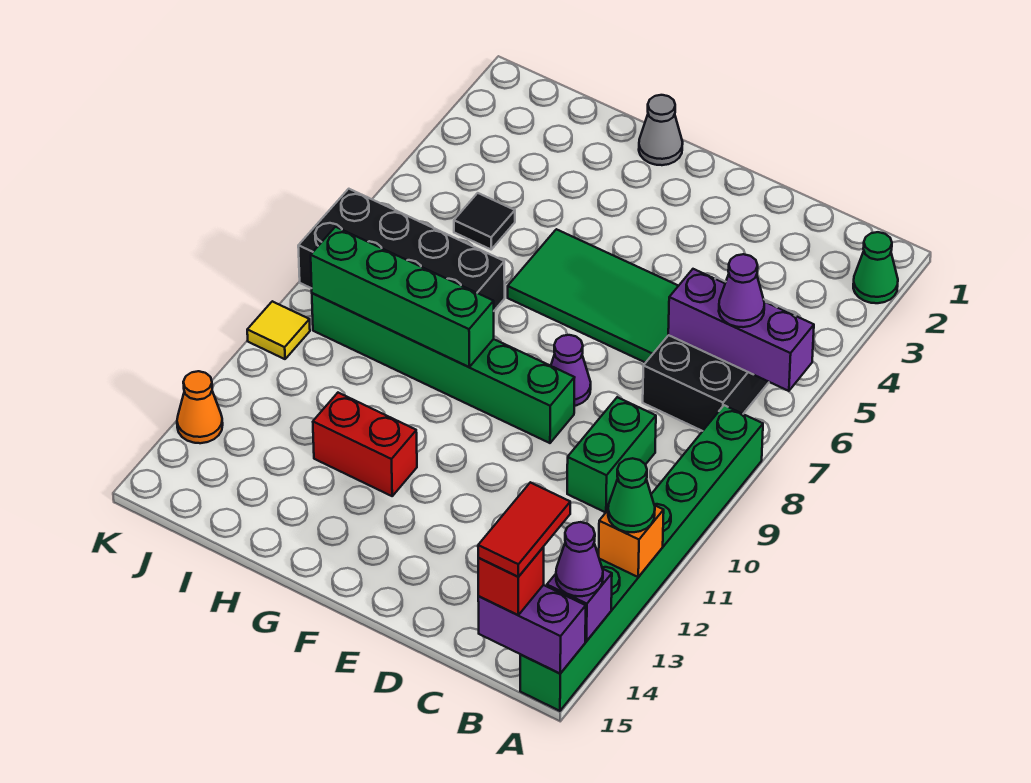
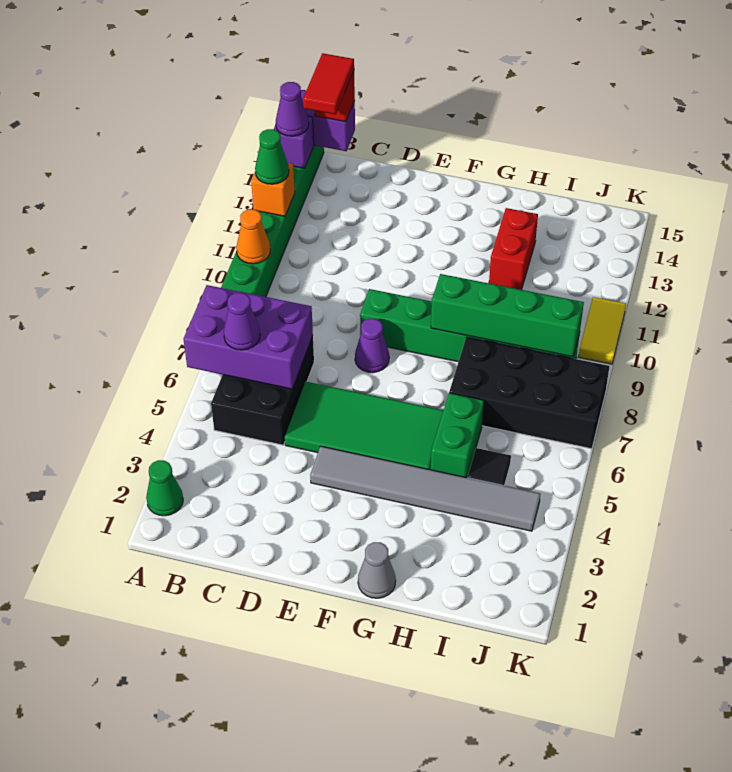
purple 1x3 brick [668,269,814,391] -> purple 2x3 brick [183,285,313,389]
green 1x2 brick [567,397,656,512] -> green 1x2 brick moved to [431,393,484,478]
none -> grey 1x6 tile [310,446,540,531]
red 1x2 brick [313,393,417,496] -> red 1x2 brick turned to [489,208,538,290]
yellow 1x1 tile [247,301,310,359] -> yellow 1x2 tile [579,297,626,364]
orange 1x1 cone [177,371,223,443] -> orange 1x1 cone moved to [236,209,270,264]

